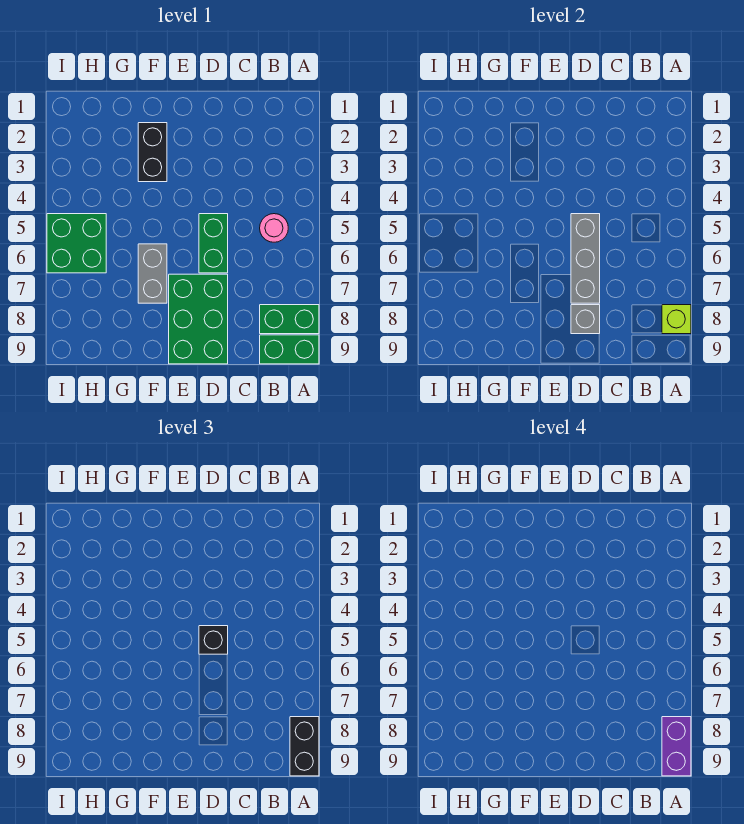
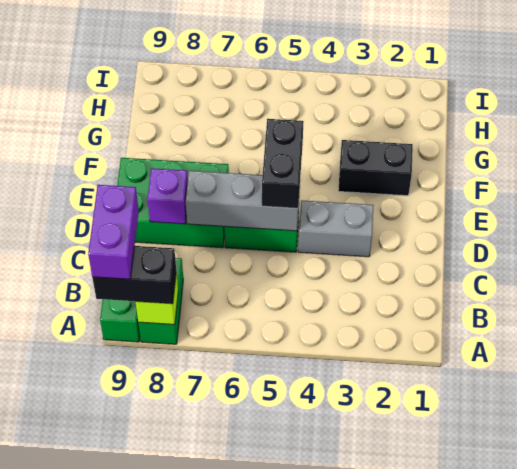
purple 1x2 brick [662,717,691,776] -> purple 1x2 brick turned to [88,185,139,279]
pink 1x1 round brick [260,214,288,242] -> none
black 1x1 brick [199,626,228,654] -> black 1x2 brick [262,119,304,208]
grey 1x1 brick [571,305,600,334] -> purple 1x1 brick [148,168,188,224]
grey 1x2 brick [138,244,167,303] -> grey 1x2 brick moved to [298,200,374,257]
green 2x2 brick [47,214,106,273] -> none

